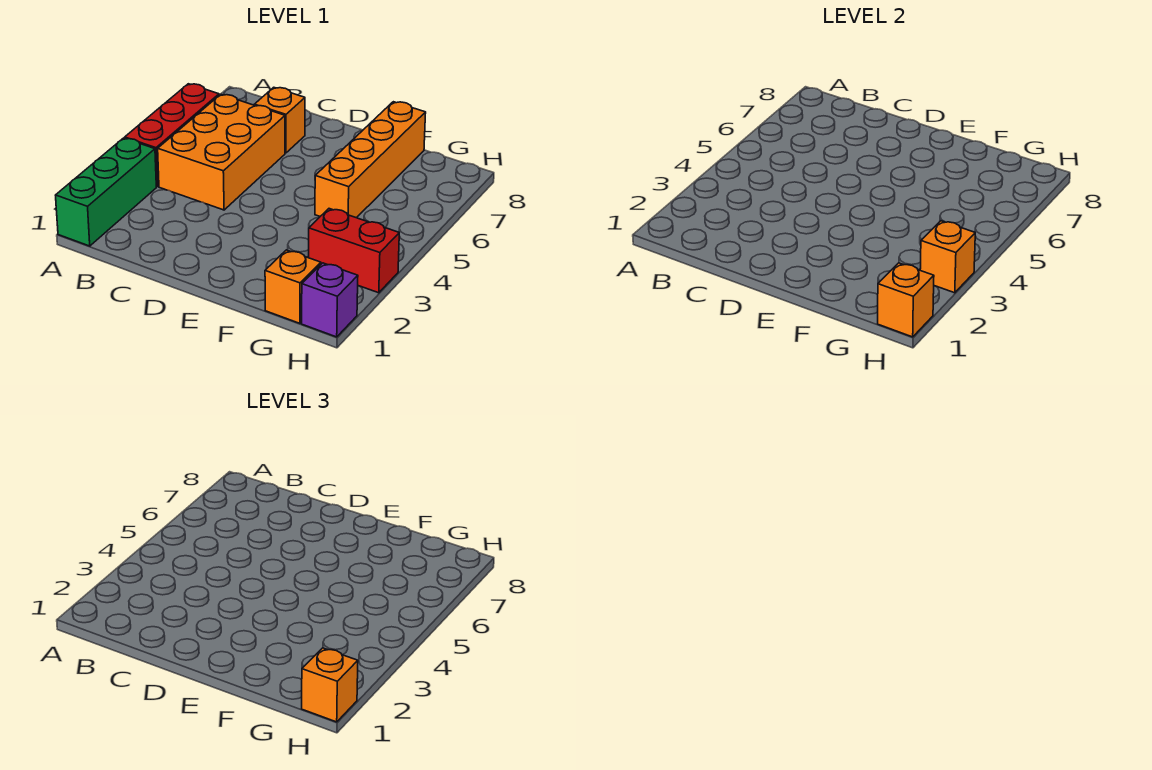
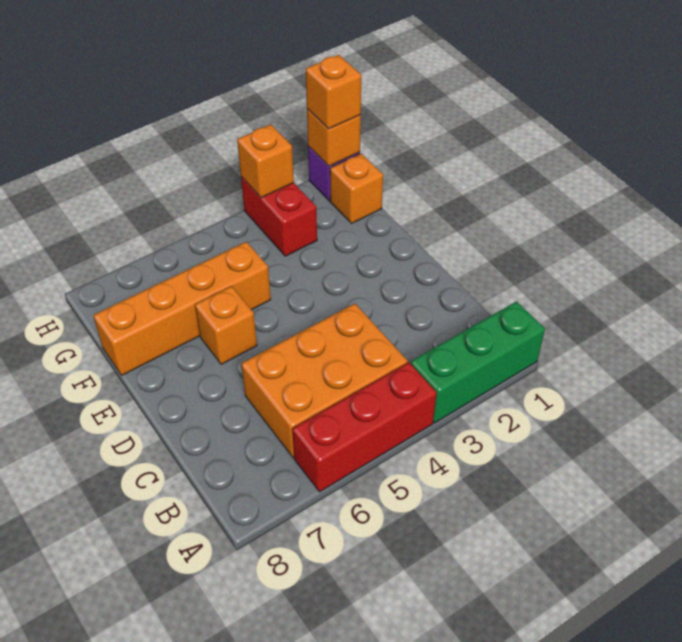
orange 1x1 brick [254,87,305,153] -> orange 1x1 brick moved to [195,286,257,364]

